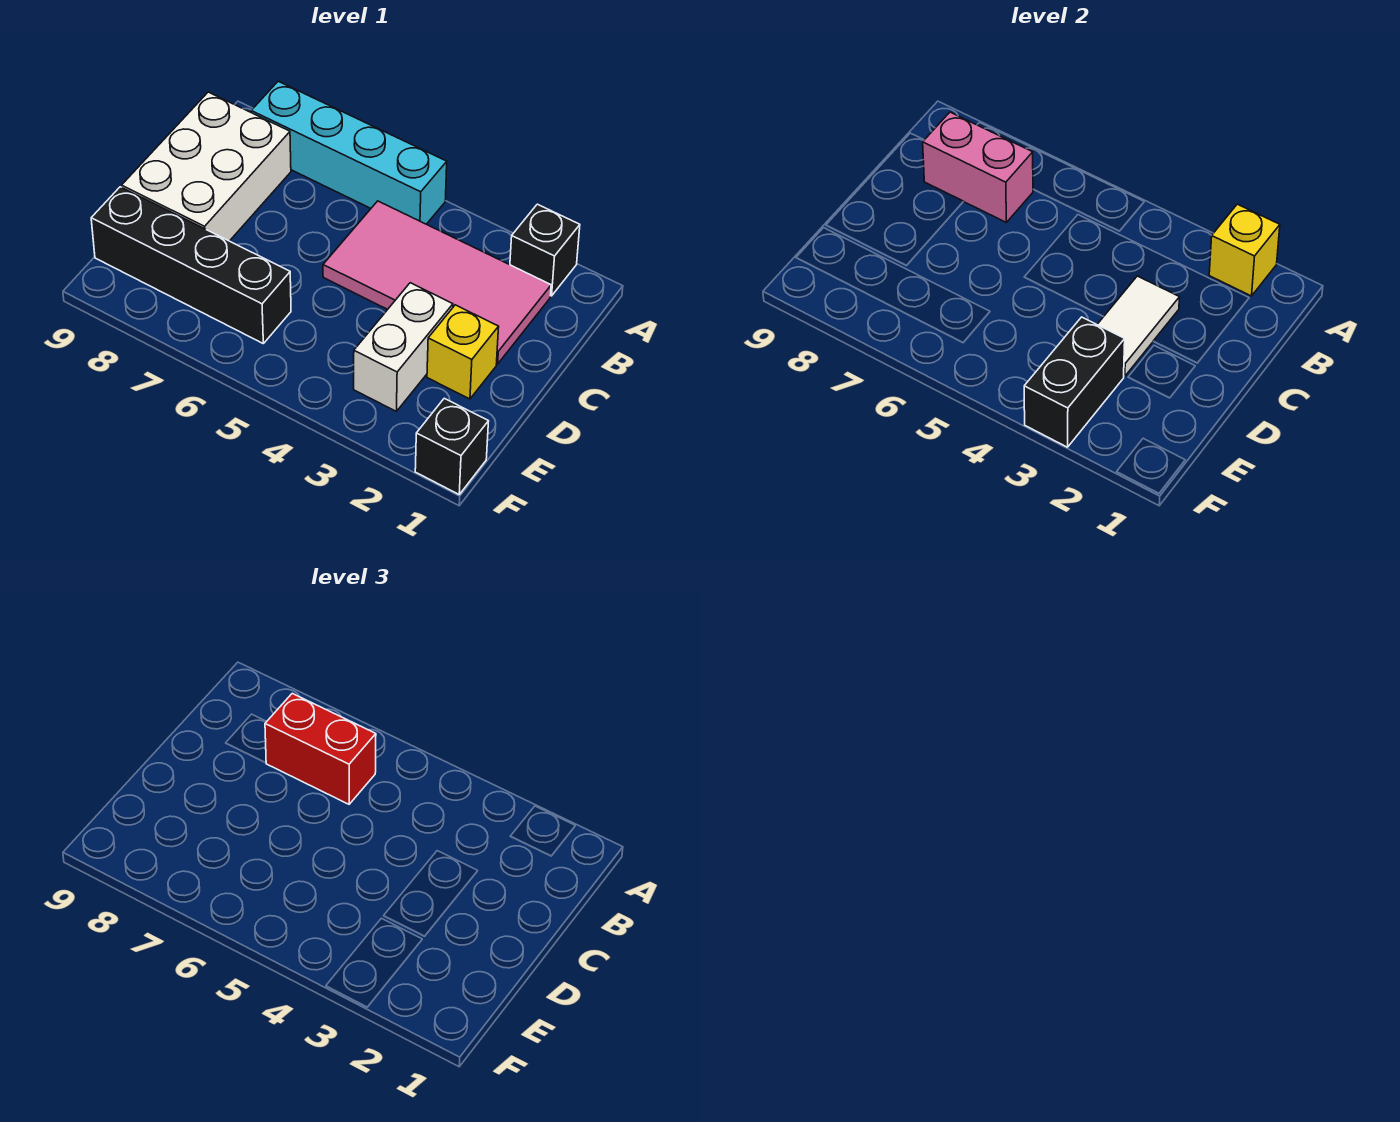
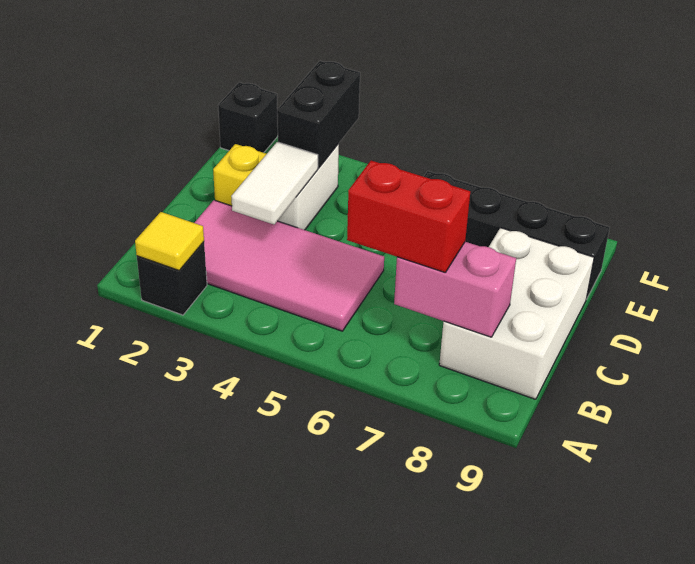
yellow 1x1 brick [1209,204,1280,296] -> yellow 1x1 tile [135,212,204,270]
cyan 1x4 brick [251,81,447,224] -> none

